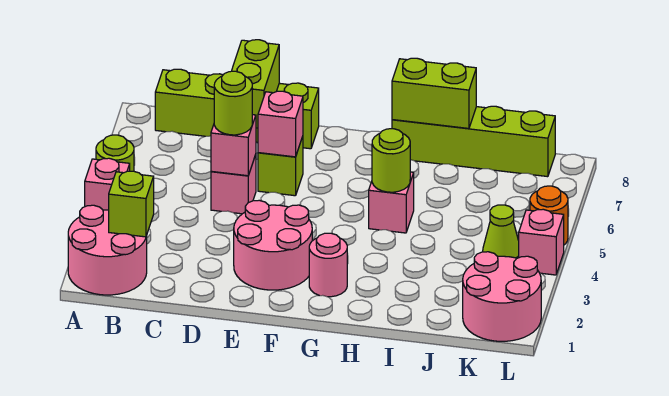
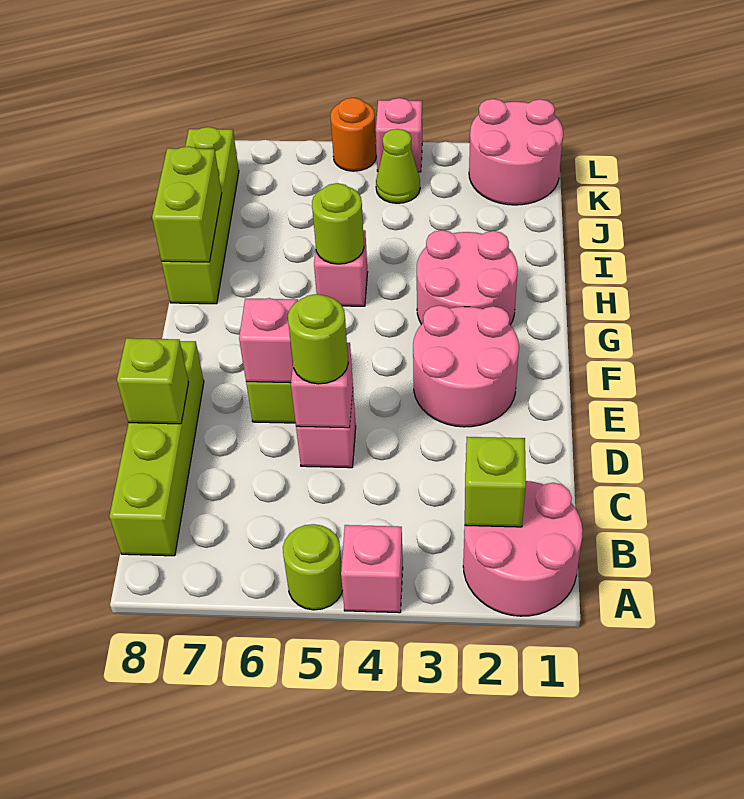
lime 1x2 brick [232,40,279,128] -> lime 1x1 brick [117,338,189,424]
pink 1x1 round brick [309,233,347,297] -> pink 2x2 round brick [417,230,518,325]

